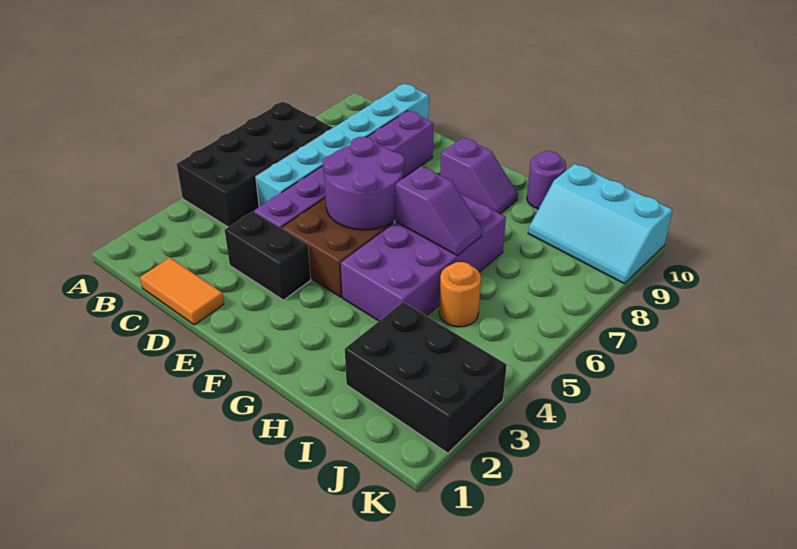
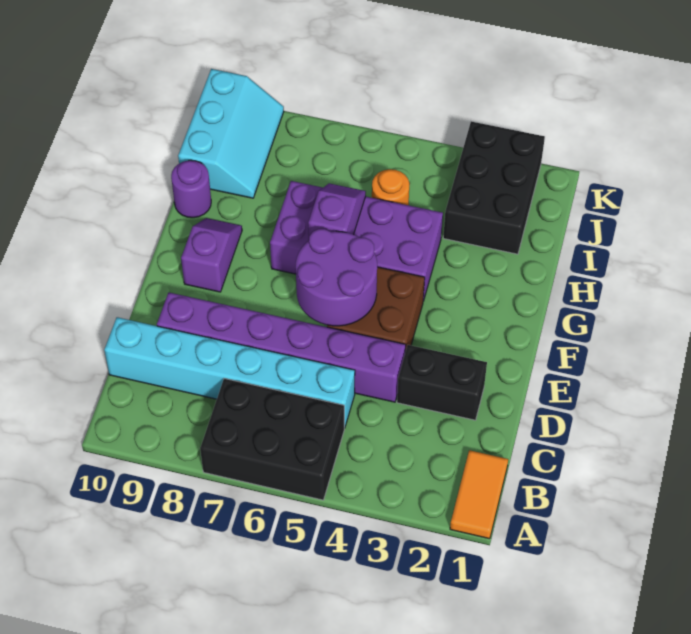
black 2x4 brick [177,102,332,227] -> black 2x3 brick [200,378,344,500]
orange 1x2 tile [140,258,224,325] -> orange 1x2 tile moved to [450,450,508,539]
black 1x2 brick [225,211,311,300] -> black 1x2 brick turned to [397,345,487,420]

